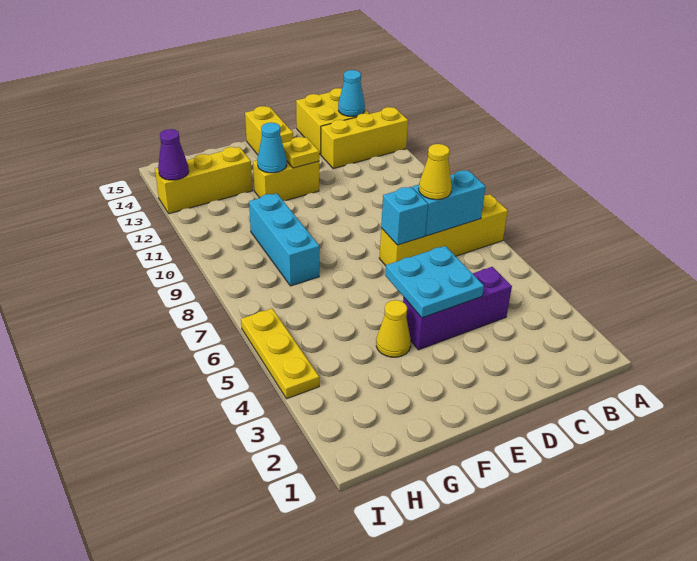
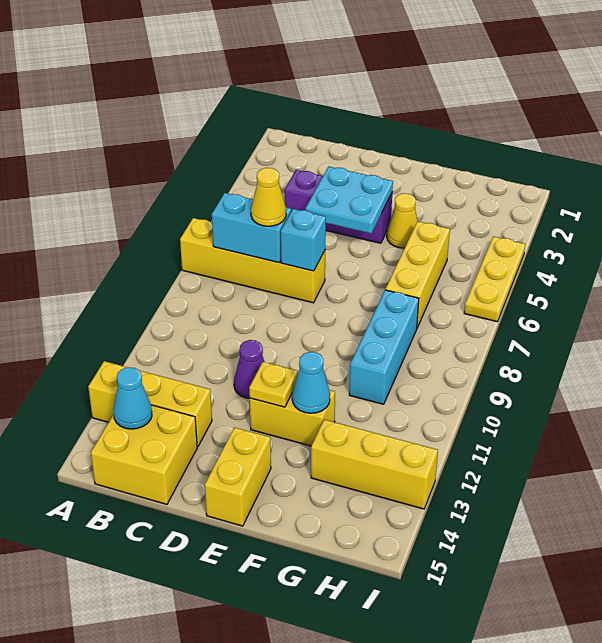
none -> yellow 1x3 brick [385,221,450,328]
purple 1x1 cone [158,129,189,180] -> purple 1x1 cone moved to [234,340,264,398]

